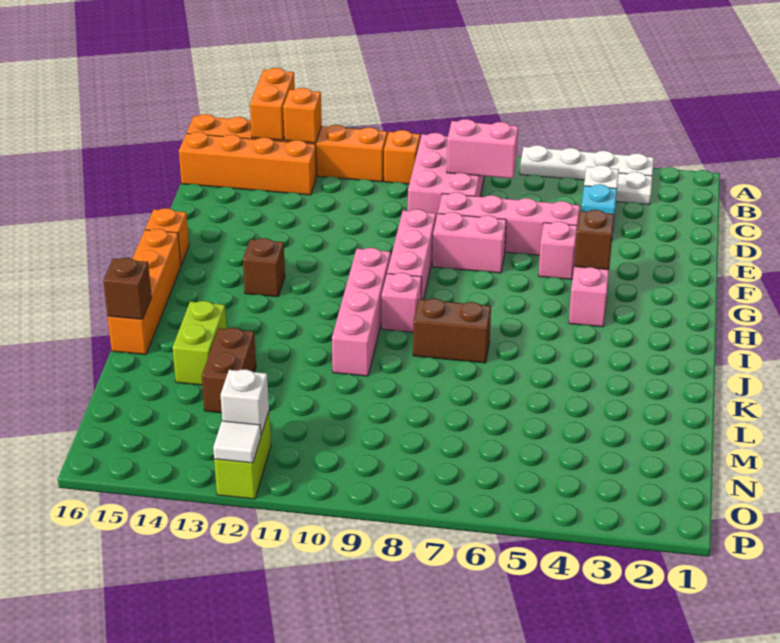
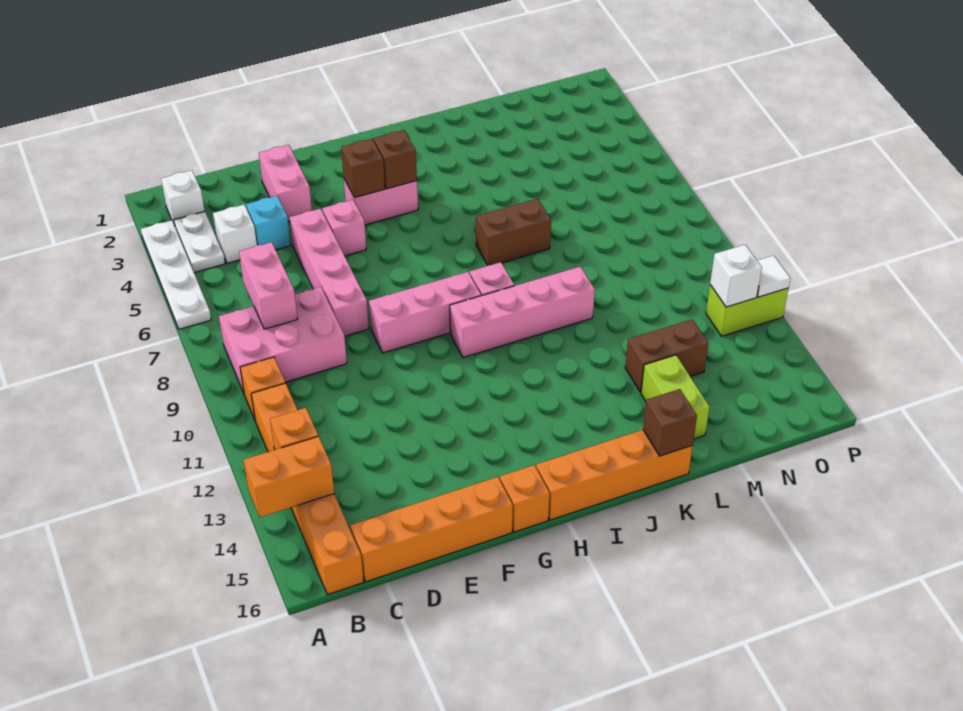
none -> white 1x1 brick [161,170,204,225]
orange 1x4 brick [179,132,317,195] -> orange 1x4 brick turned to [350,477,513,582]
pink 1x2 brick [433,212,506,273] -> pink 1x2 brick moved to [259,145,312,222]
brown 1x1 brick [243,238,285,297] -> brown 1x1 brick moved to [374,130,417,189]
brown 1x2 brick [413,299,491,363] -> brown 1x2 brick turned to [476,199,551,265]
lime 1x2 brick [173,301,227,385] -> lime 1x2 brick turned to [641,355,709,439]

